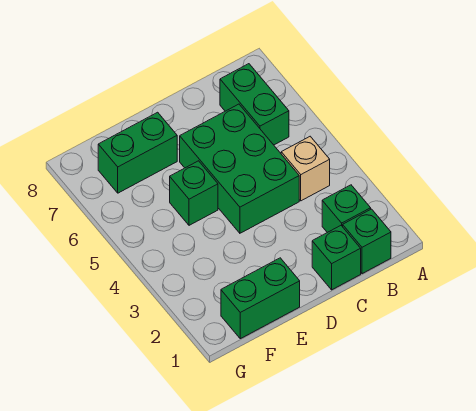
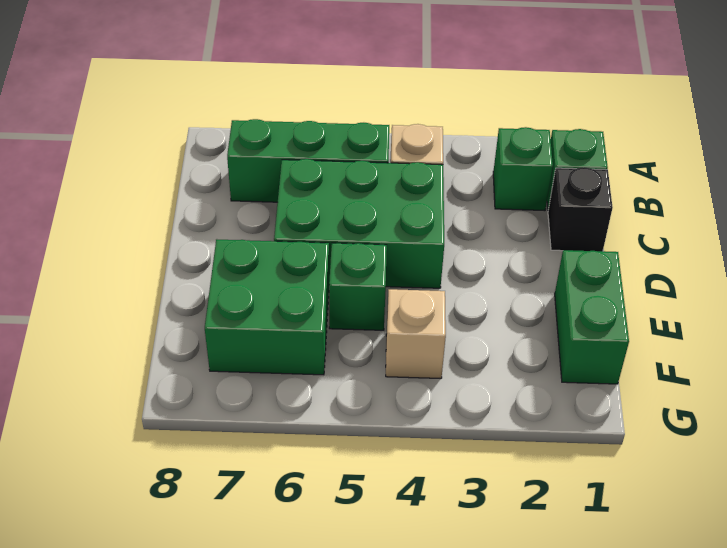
green 1x2 brick [220,64,289,145] -> green 1x3 brick [227,119,389,202]
green 1x1 brick [312,226,361,290] -> black 1x1 brick [548,167,613,251]
green 1x2 brick [98,112,177,193] -> green 2x2 brick [205,239,329,375]
none -> tan 1x1 brick [386,289,446,379]

